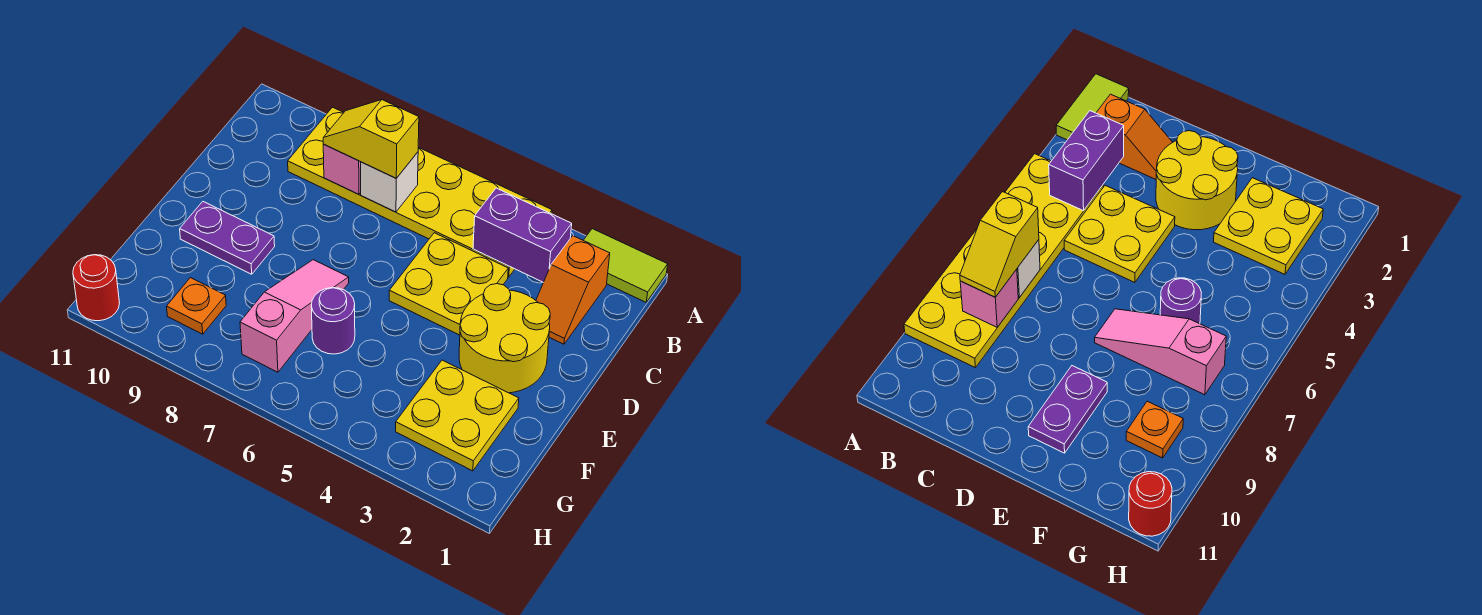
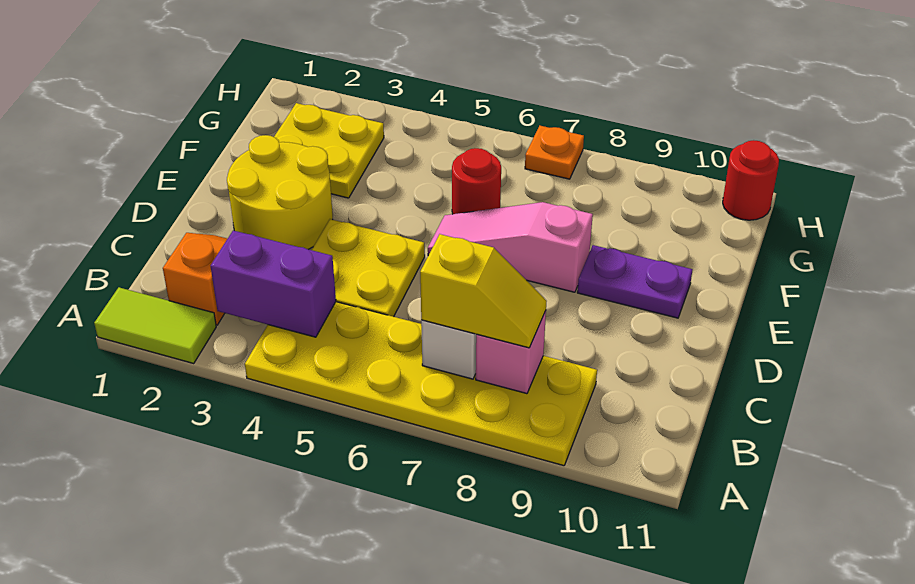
pink 1x3 slope [240,260,349,372] -> pink 1x3 slope turned to [428,202,593,292]
purple 1x1 round brick [311,288,355,354] -> red 1x1 round brick [452,148,501,214]
orange 1x1 plate [167,278,226,334] -> orange 1x1 plate moved to [525,126,584,179]

